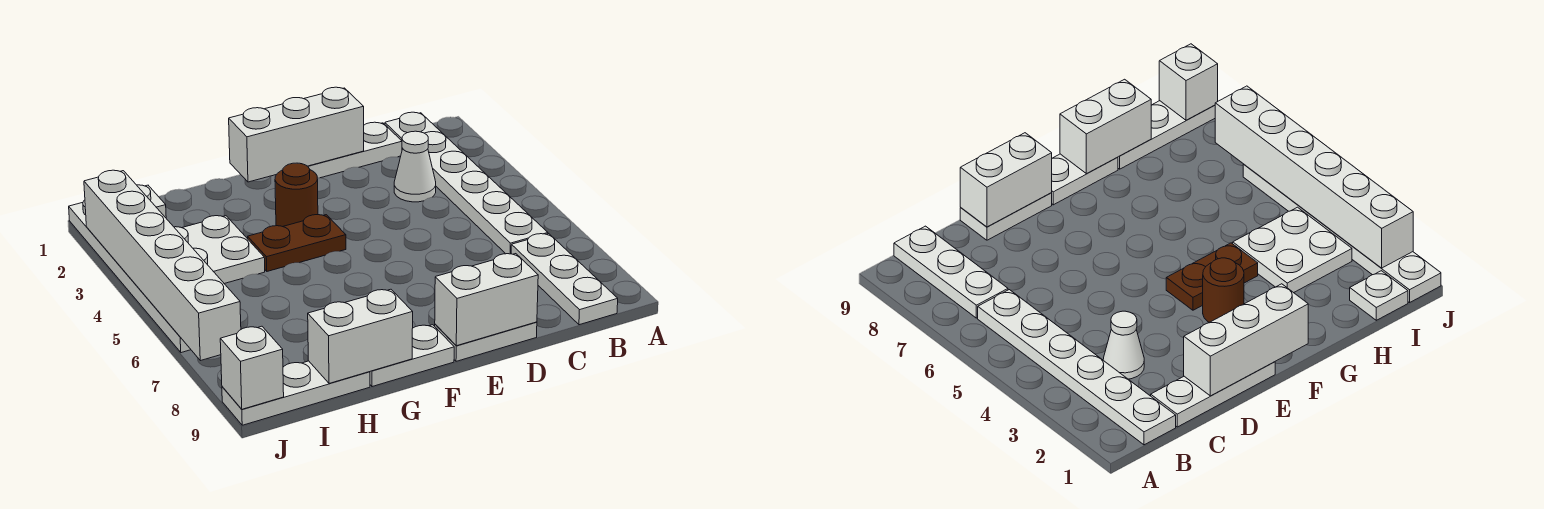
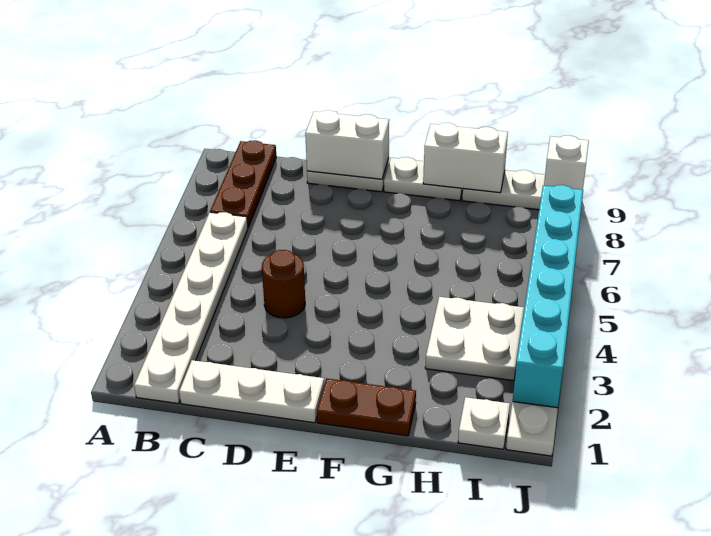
white 1x3 plate [511,234,618,325] -> brown 1x3 plate [210,140,276,227]
white 1x1 cone [394,131,436,202] -> none
white 1x3 brick [229,87,364,182] -> none
brown 1x1 round brick [275,163,318,227] -> brown 1x1 round brick moved to [262,250,305,318]
brown 1x2 plate [248,215,346,271] -> brown 1x2 plate moved to [317,378,416,436]
white 1x6 brick [84,170,241,361] -> cyan 1x6 brick [513,185,583,408]

